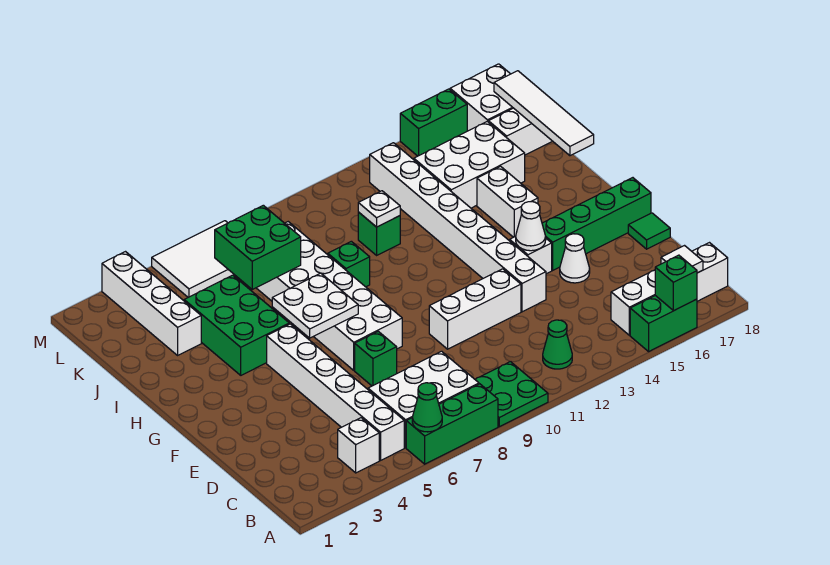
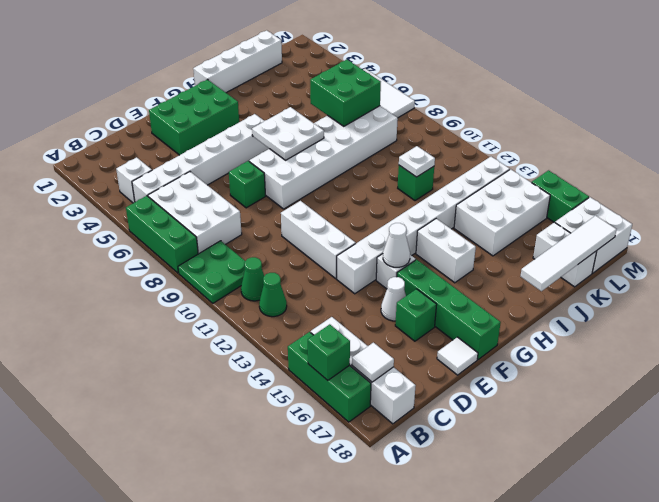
green 1x1 cone [412,383,442,432] -> green 1x1 cone moved to [241,257,264,301]
green 1x2 brick [630,296,697,351] -> green 1x3 brick [288,332,371,422]
green 1x1 tile [628,213,670,249] -> white 1x1 tile [437,337,478,375]
green 2x3 brick [184,275,289,375] -> green 2x3 brick moved to [149,79,239,155]
white 1x2 brick [477,166,538,237] -> white 1x2 brick turned to [416,219,476,283]
green 1x1 brick [328,241,370,287] -> green 1x1 brick moved to [395,289,437,341]
white 1x4 brick [102,252,201,355] -> white 1x4 brick moved to [193,30,282,93]
white 2x3 brick [414,121,525,208] -> white 2x3 brick turned to [454,169,550,256]

